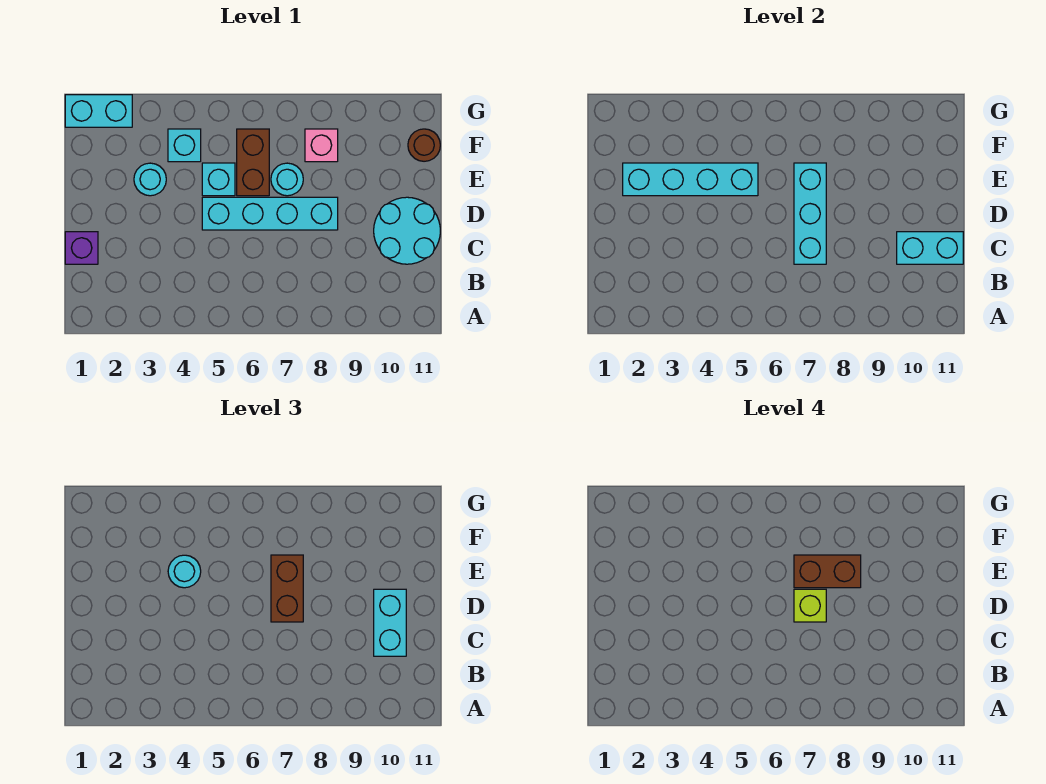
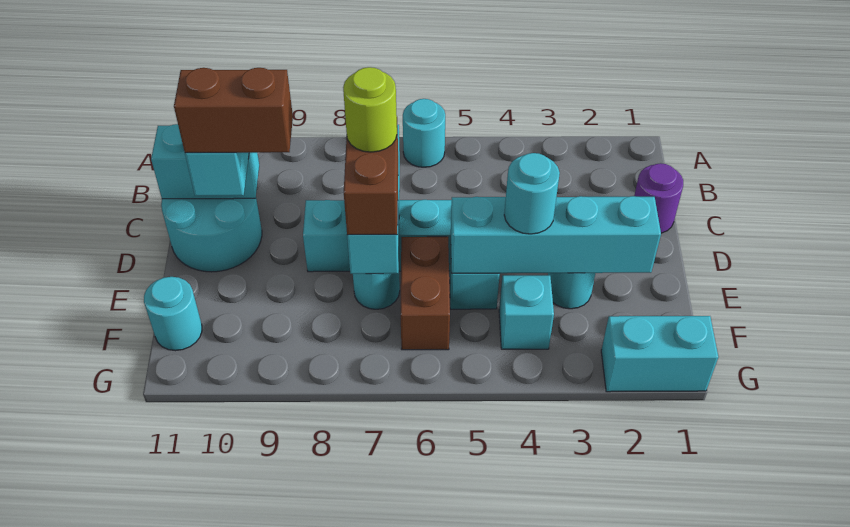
none -> cyan 1x1 round brick [403,99,445,167]
purple 1x1 brick [65,232,98,264] -> purple 1x1 round brick [634,163,683,233]
lime 1x1 brick [794,589,826,622] -> lime 1x1 round brick [343,67,397,152]
brown 1x2 brick [794,555,861,588] -> brown 1x2 brick moved to [174,68,293,153]
pink 1x1 brick [305,129,338,162] -> none
brown 1x1 round brick [408,129,440,161] -> cyan 1x1 round brick [144,277,202,351]

